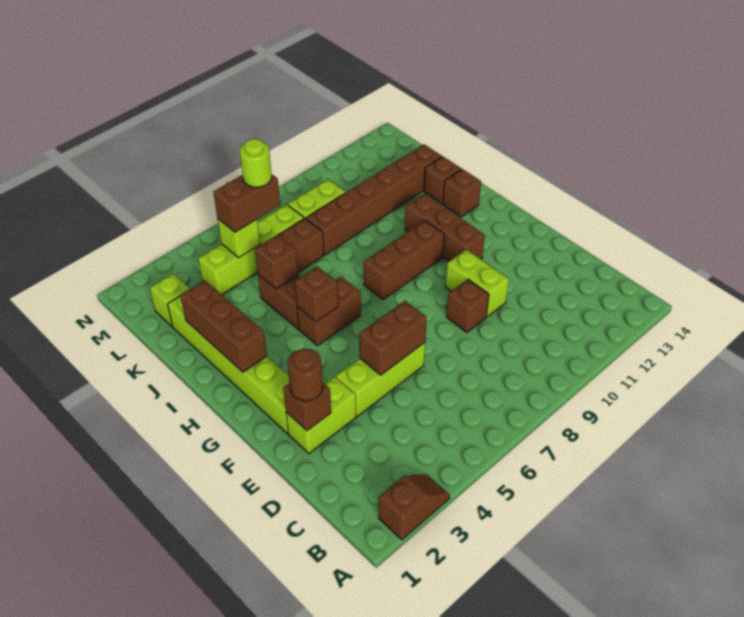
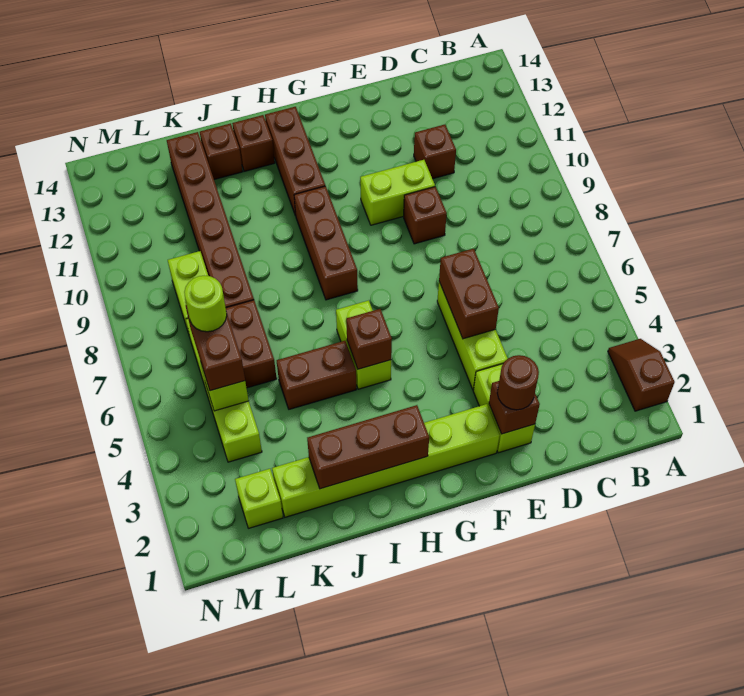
brown 1x3 brick [405,194,485,261] -> brown 1x3 brick turned to [265,107,325,216]
brown 1x2 brick [297,277,361,346] -> lime 1x2 brick [336,300,391,389]
brown 1x1 brick [255,235,298,289] -> brown 1x1 brick moved to [414,125,456,179]

